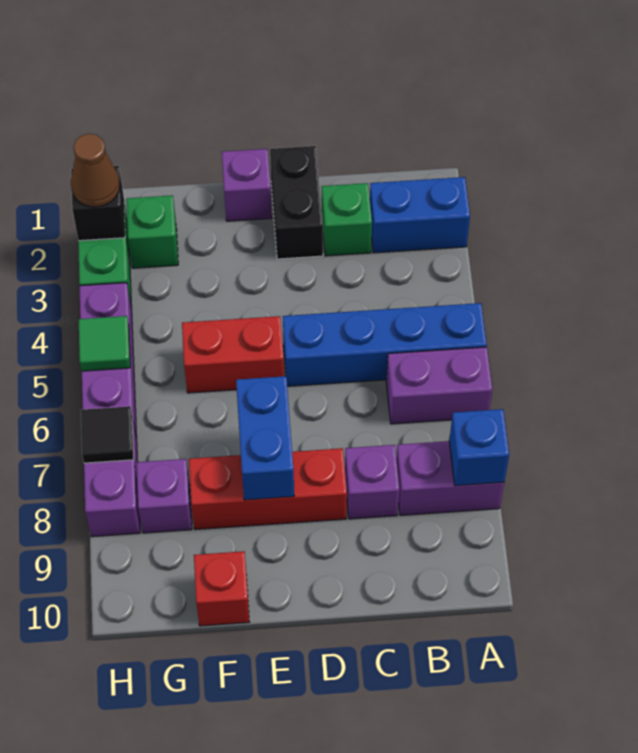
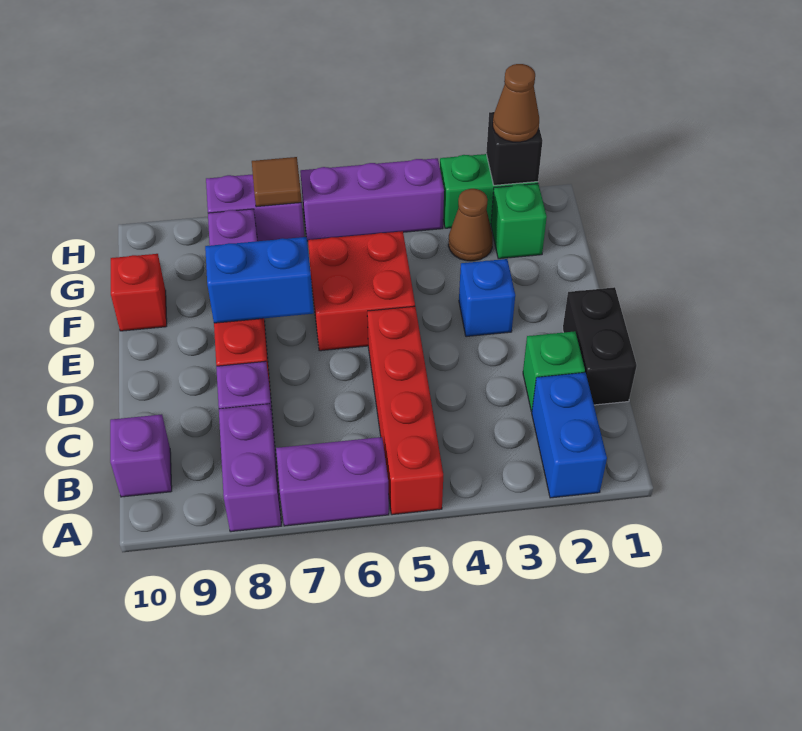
blue 1x4 brick [283,303,487,386] -> red 1x4 brick [367,306,443,515]
purple 1x2 brick [386,347,492,424] -> purple 1x2 brick turned to [276,437,389,526]
blue 1x1 brick [449,409,509,486] -> blue 1x1 brick moved to [459,259,515,337]
black 1x2 brick [270,146,323,259] -> black 1x2 brick turned to [563,287,637,405]
purple 1x1 brick [222,149,272,221] -> purple 1x1 brick moved to [110,414,172,497]
red 1x2 brick [182,316,284,393] -> red 2x2 brick [308,231,415,351]
none -> brown 1x1 cone [448,189,493,261]
green 1x1 tile [79,316,130,371] -> none
black 1x1 tile [81,406,134,463] -> brown 1x1 tile [252,157,302,207]

